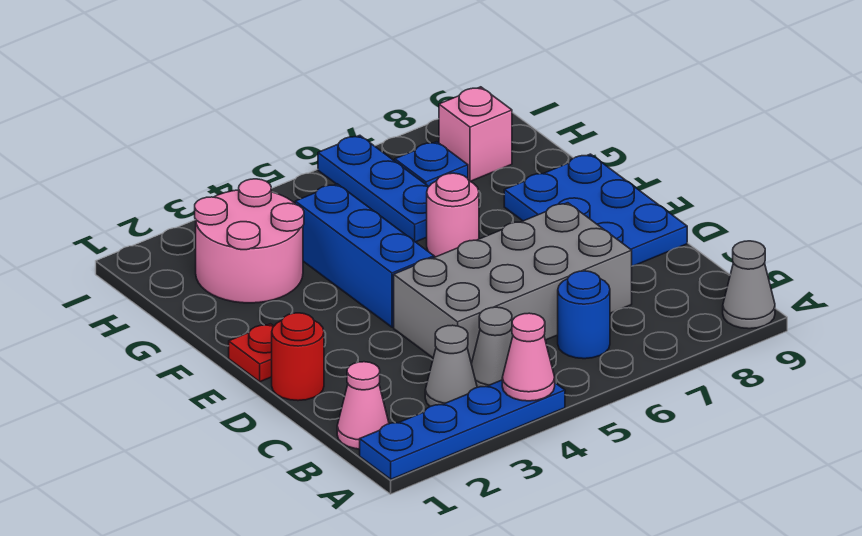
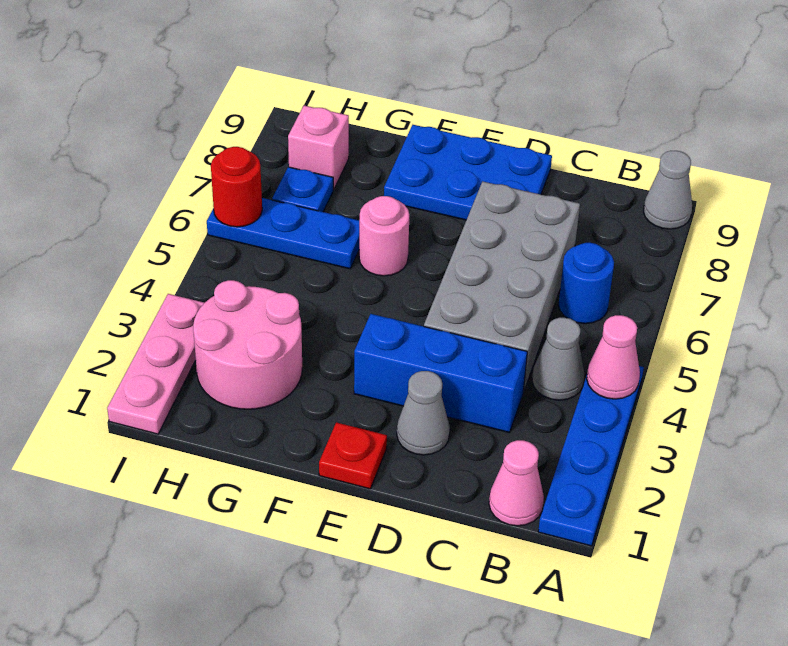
grey 1x1 cone [425,325,477,406] -> grey 1x1 cone moved to [397,371,450,455]
red 1x1 round brick [272,313,324,401] -> red 1x1 round brick moved to [211,147,262,227]
blue 1x3 brick [295,184,434,327] -> blue 1x3 brick moved to [354,314,527,433]
none -> pink 1x3 plate [107,294,204,434]

